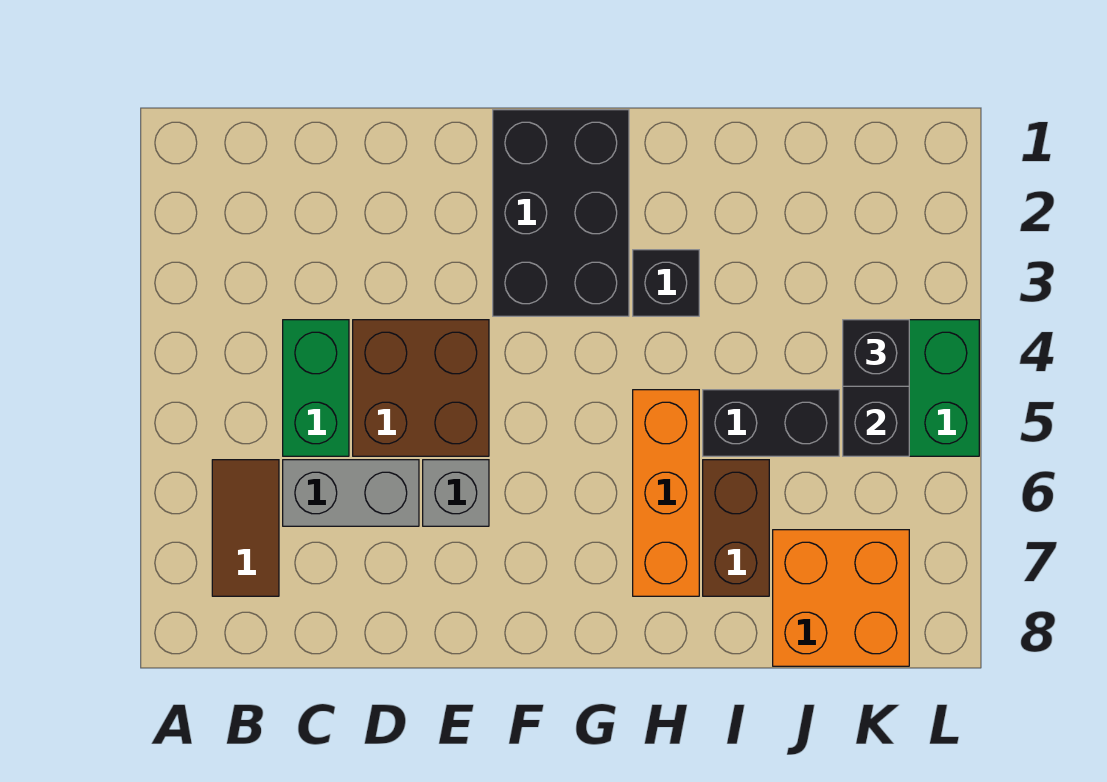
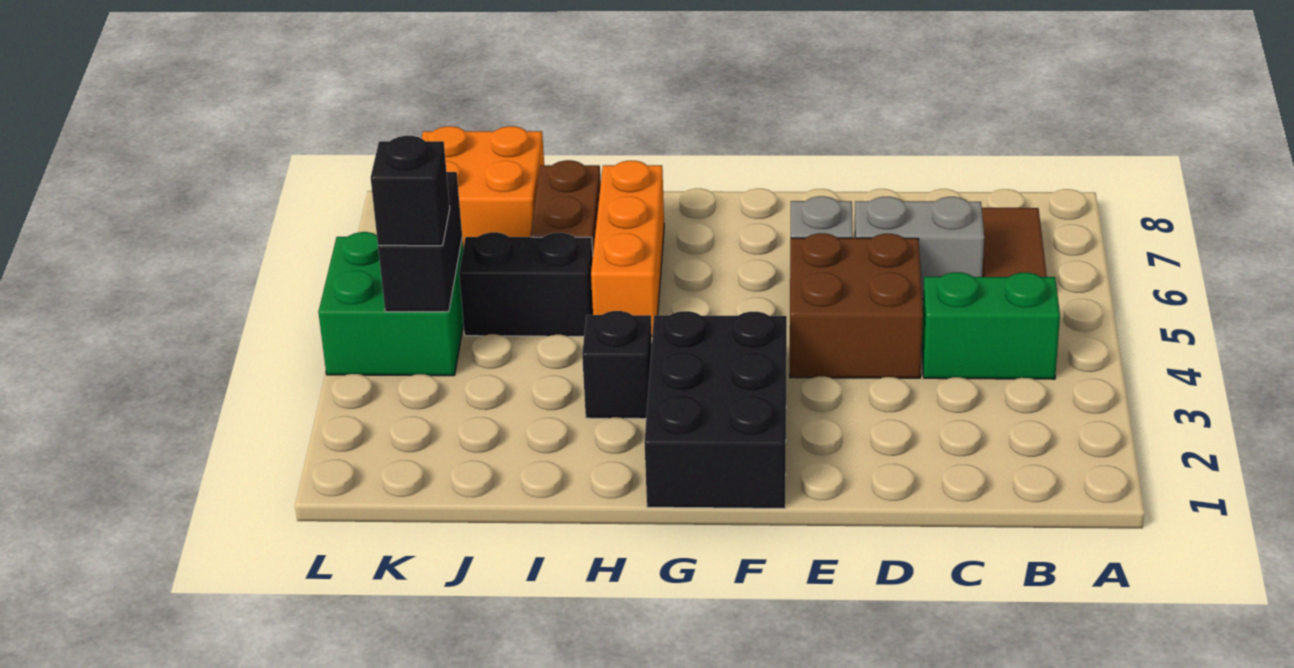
green 1x2 brick [283,320,349,456] -> green 1x2 brick turned to [922,272,1060,379]

